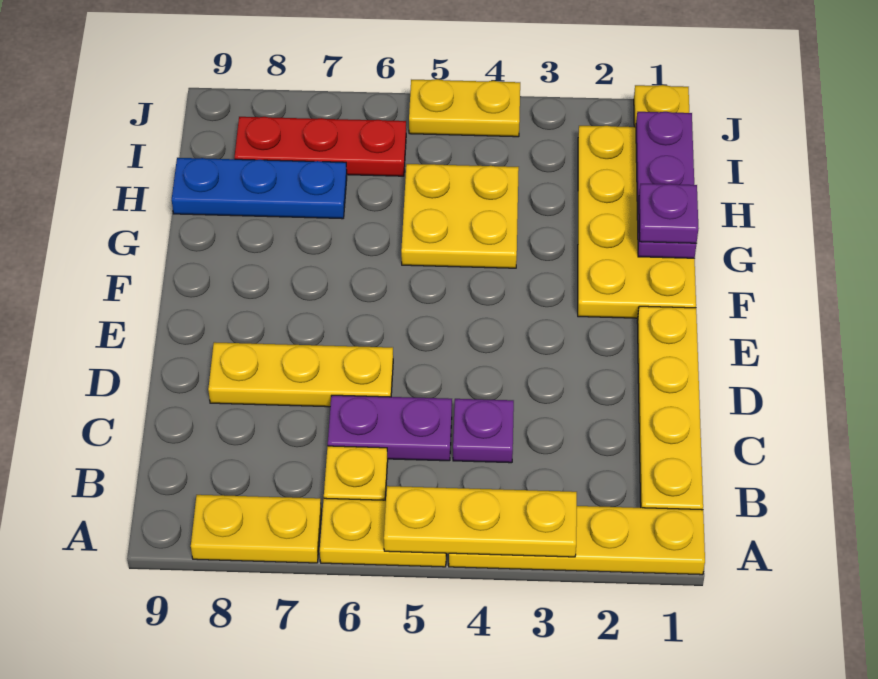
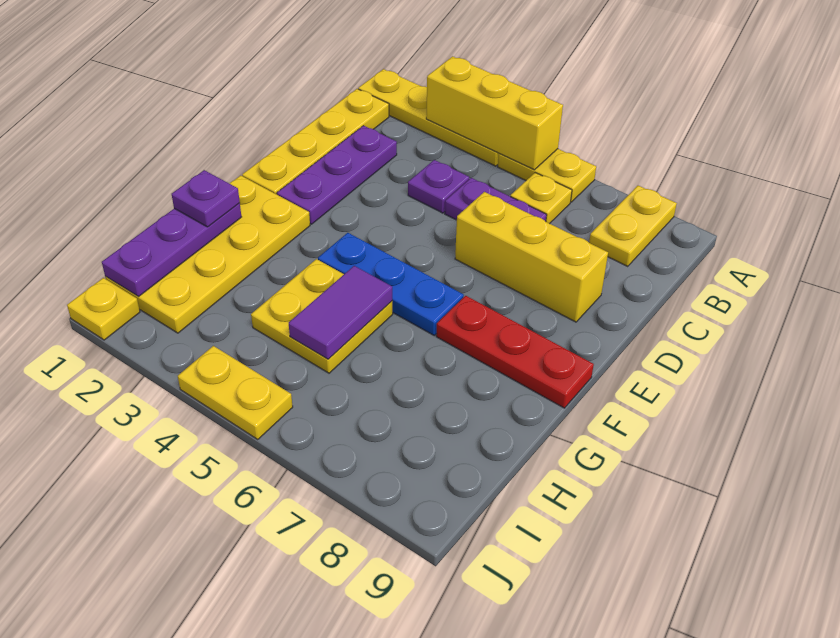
yellow 1x3 plate [384,486,577,557] -> yellow 1x3 brick [426,56,563,170]
yellow 1x2 plate [191,495,321,563] -> yellow 1x2 plate turned to [589,186,677,266]
none -> purple 1x3 plate [277,126,397,224]
yellow 1x3 plate [208,342,393,407] -> yellow 1x3 brick [455,192,608,322]
none -> purple 1x2 tile [289,266,392,359]
blue 1x3 plate [172,158,347,219] -> blue 1x3 plate moved to [318,233,464,335]
red 1x3 plate [235,117,406,176] -> red 1x3 plate moved to [436,296,594,408]

